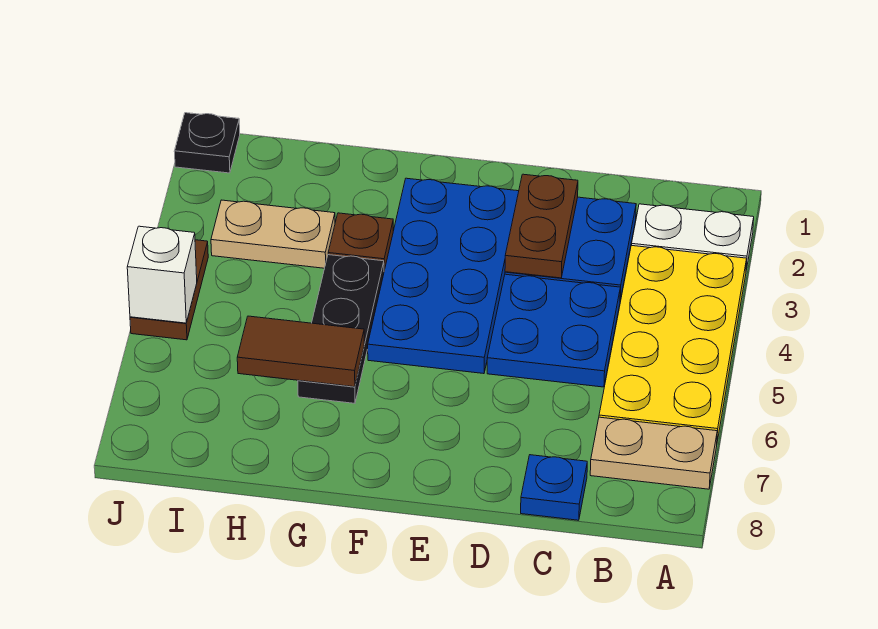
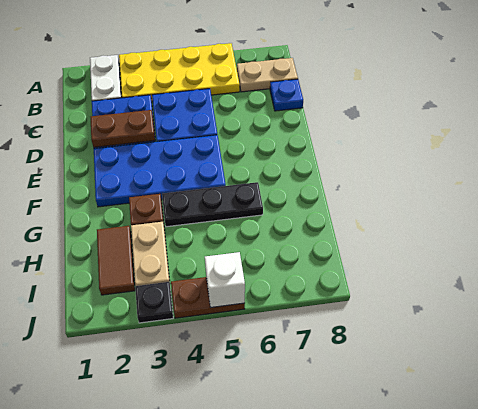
tan 1x2 plate [590,417,717,489] -> tan 1x2 plate turned to [237,58,298,92]
brown 1x2 tile [237,316,364,387] -> brown 1x2 tile moved to [97,226,135,295]
black 1x1 plate [174,113,240,173] -> black 1x1 plate moved to [135,282,173,323]

